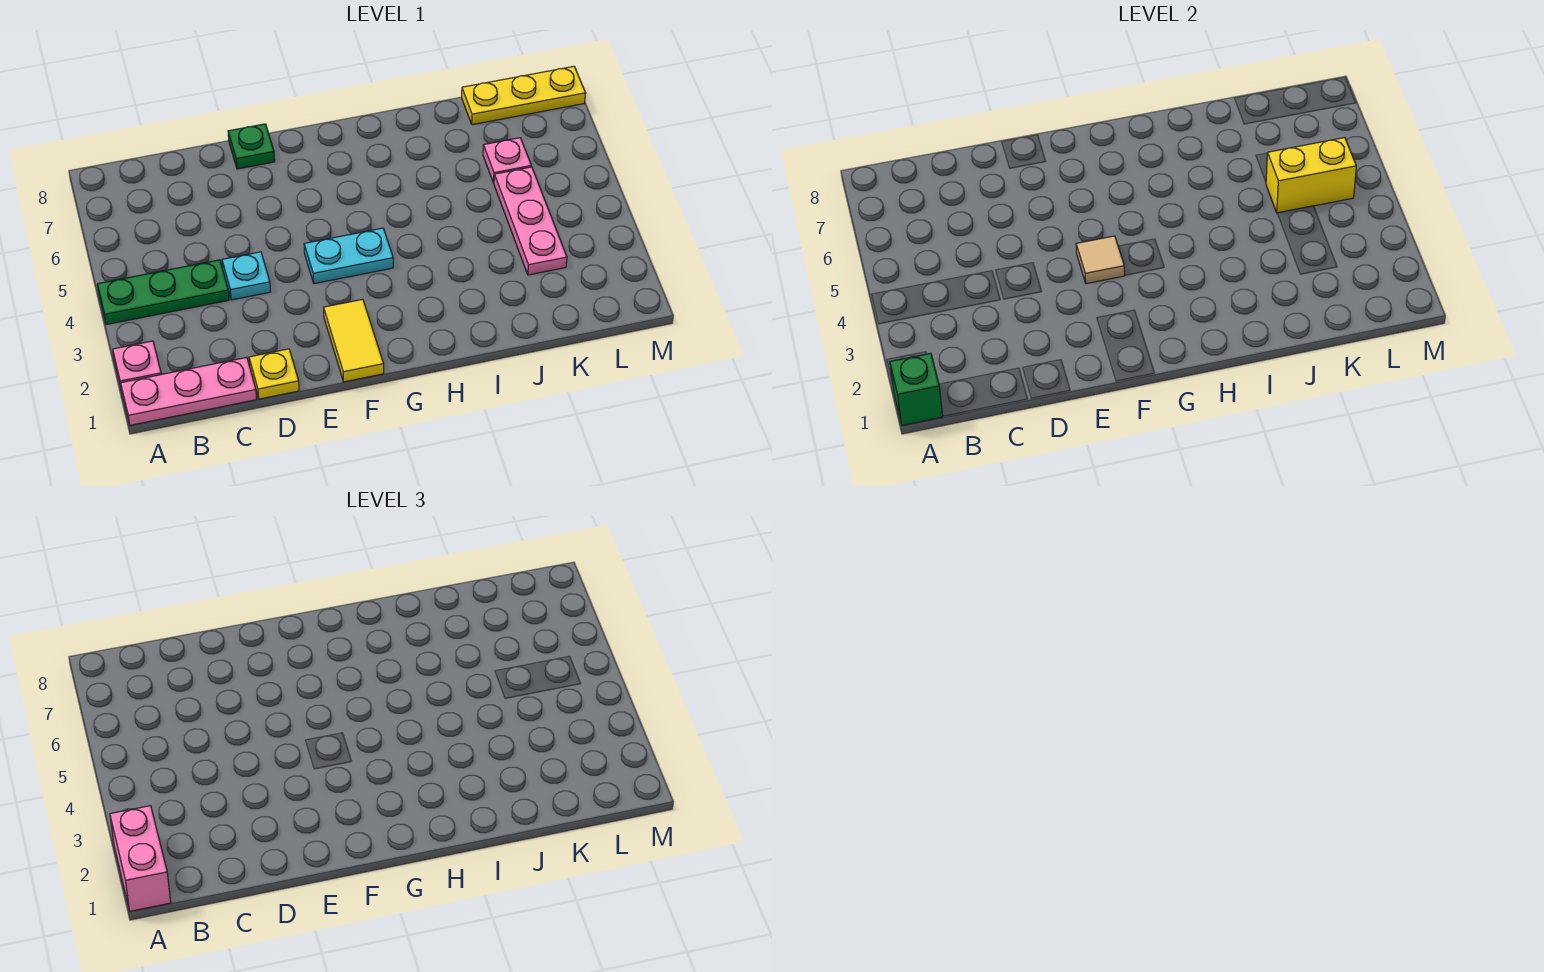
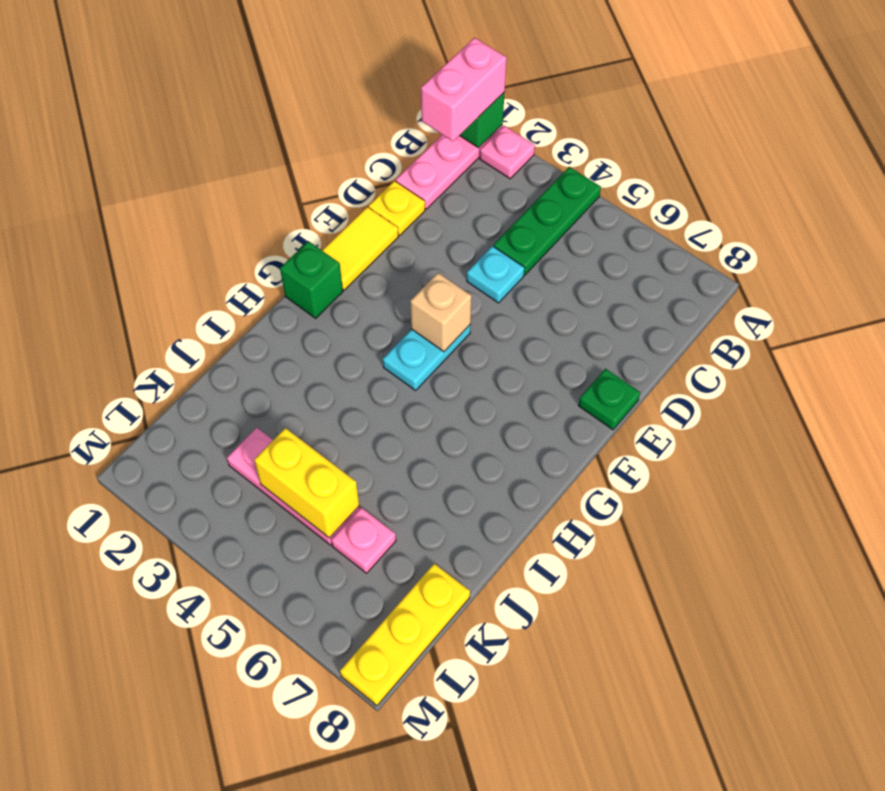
pink 1x2 brick [110,806,171,911] -> pink 1x2 brick turned to [421,38,506,141]
yellow 1x2 tile [324,299,384,382] -> yellow 1x2 tile turned to [322,207,398,290]
tan 1x1 tile [1076,236,1125,284] -> tan 1x1 brick [410,273,472,352]
none -> green 1x1 brick [280,241,343,318]
yellow 1x2 brick [1266,138,1356,213] -> yellow 1x2 brick turned to [254,428,359,538]

